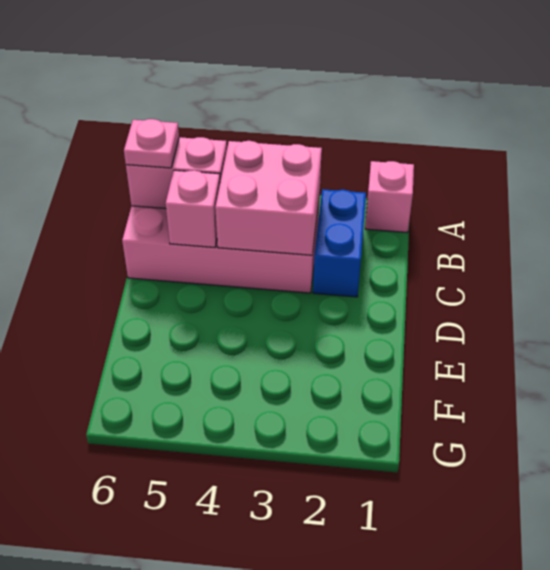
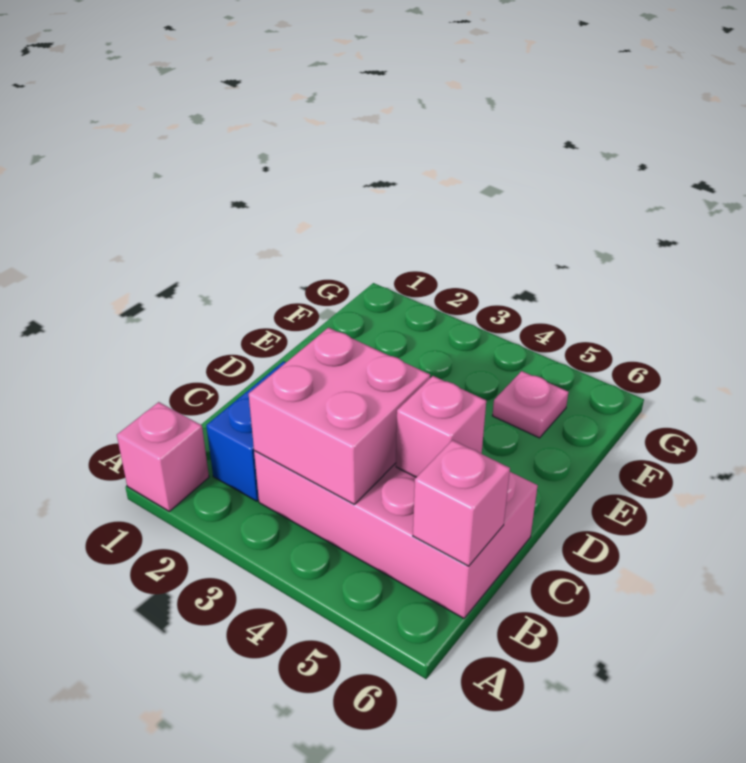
pink 1x2 brick [126,137,227,209] -> pink 1x1 brick [413,440,510,566]
pink 1x1 plate [124,119,179,168] -> pink 1x1 plate moved to [492,371,569,438]

